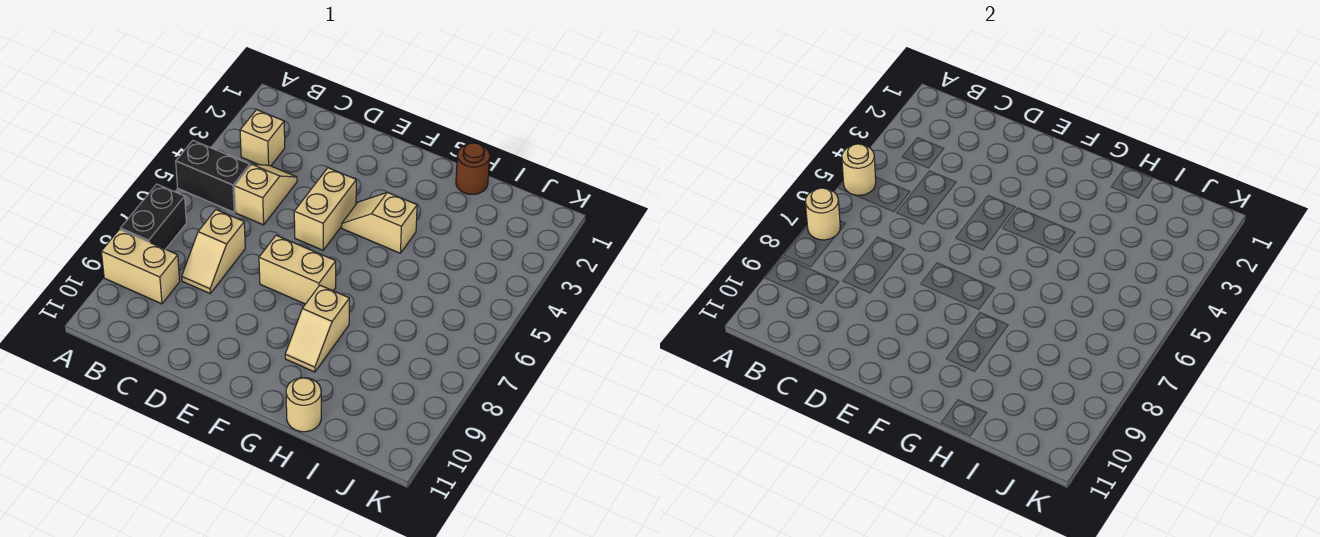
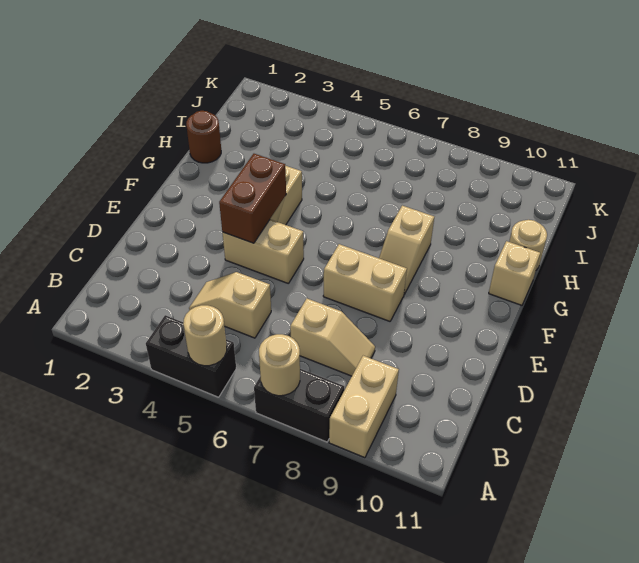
black 1x2 brick [176,141,250,212] -> black 1x2 brick turned to [146,315,236,397]
tan 1x1 brick [240,110,285,166] -> tan 1x1 brick moved to [489,241,540,305]
none -> brown 1x2 brick [219,154,286,243]
tan 1x2 brick [259,235,336,304] -> tan 1x2 brick turned to [323,244,407,321]
tan 1x2 slope [285,285,349,372] -> tan 1x2 slope turned to [379,206,434,294]

